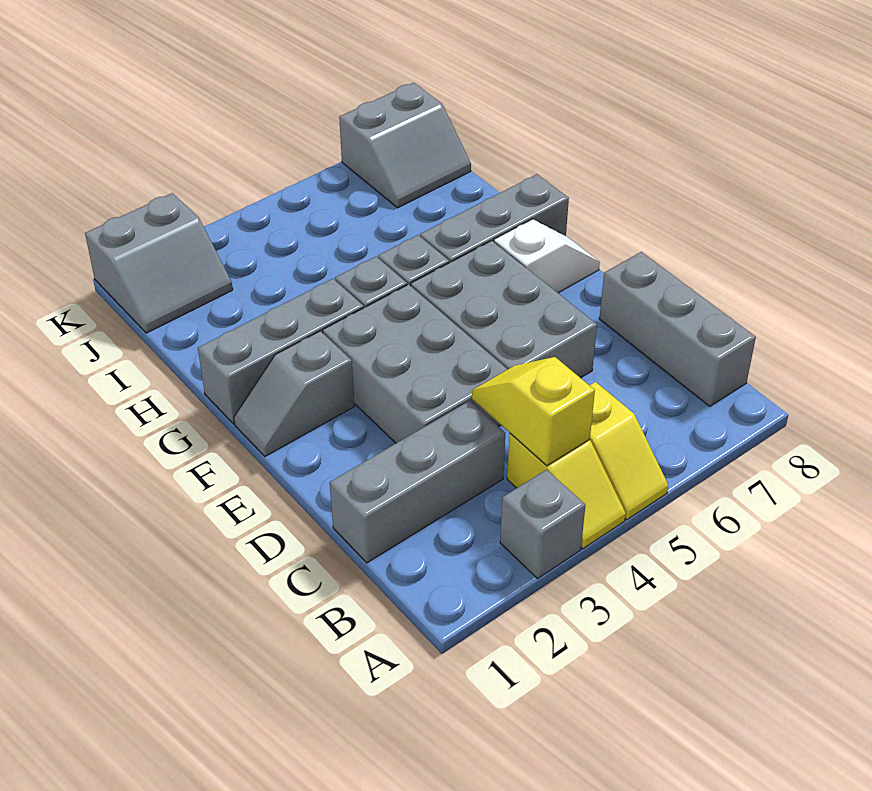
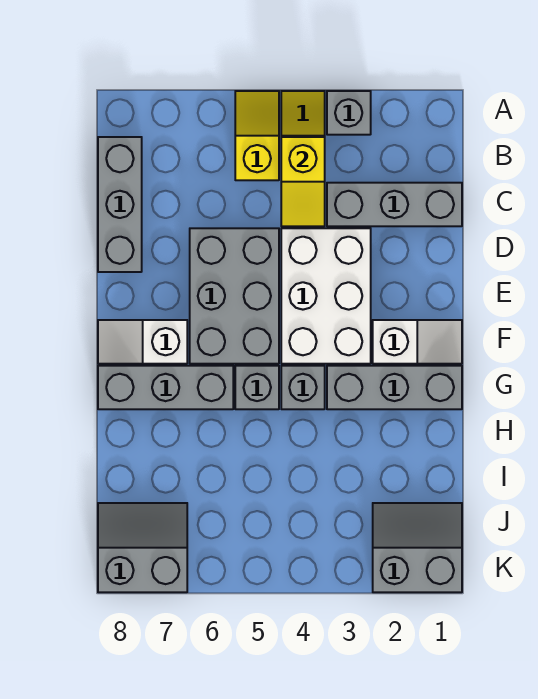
grey 2x3 brick [323,284,507,443] -> white 2x3 brick [281,228,371,364]
grey 1x2 slope [234,331,354,456] -> white 1x2 slope [373,320,462,364]

